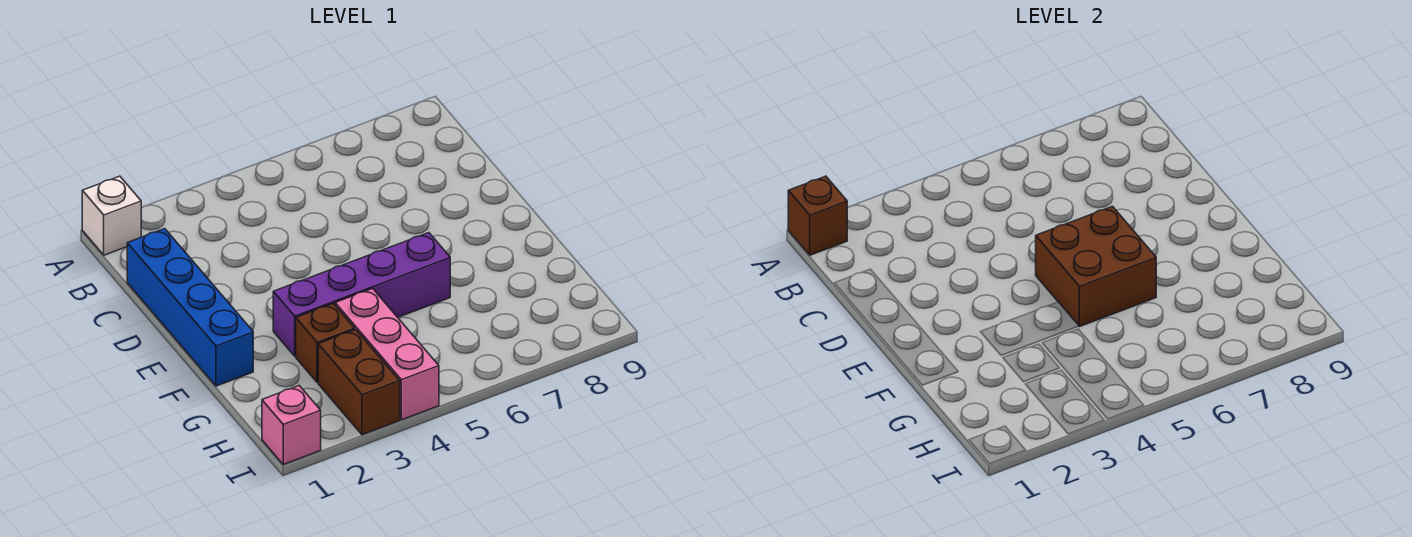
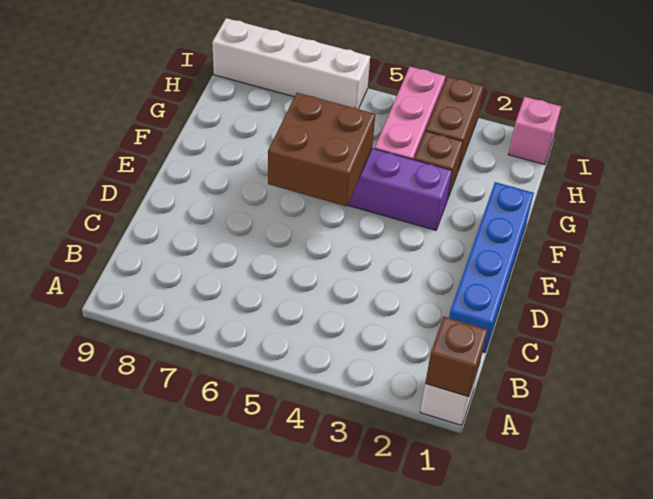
none -> white 1x4 brick [212,18,370,109]

